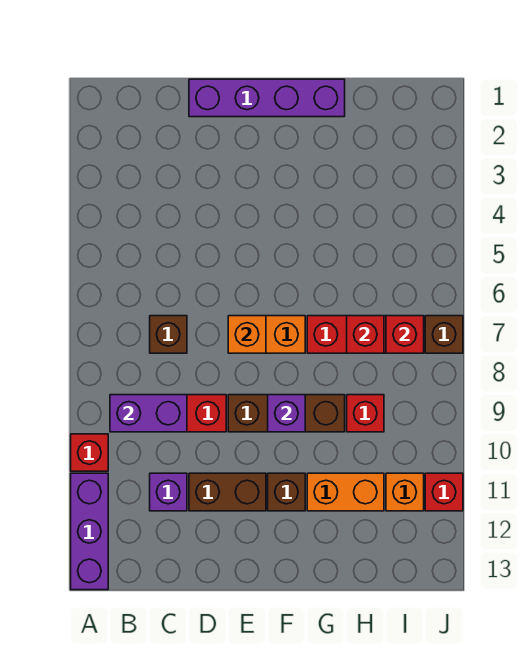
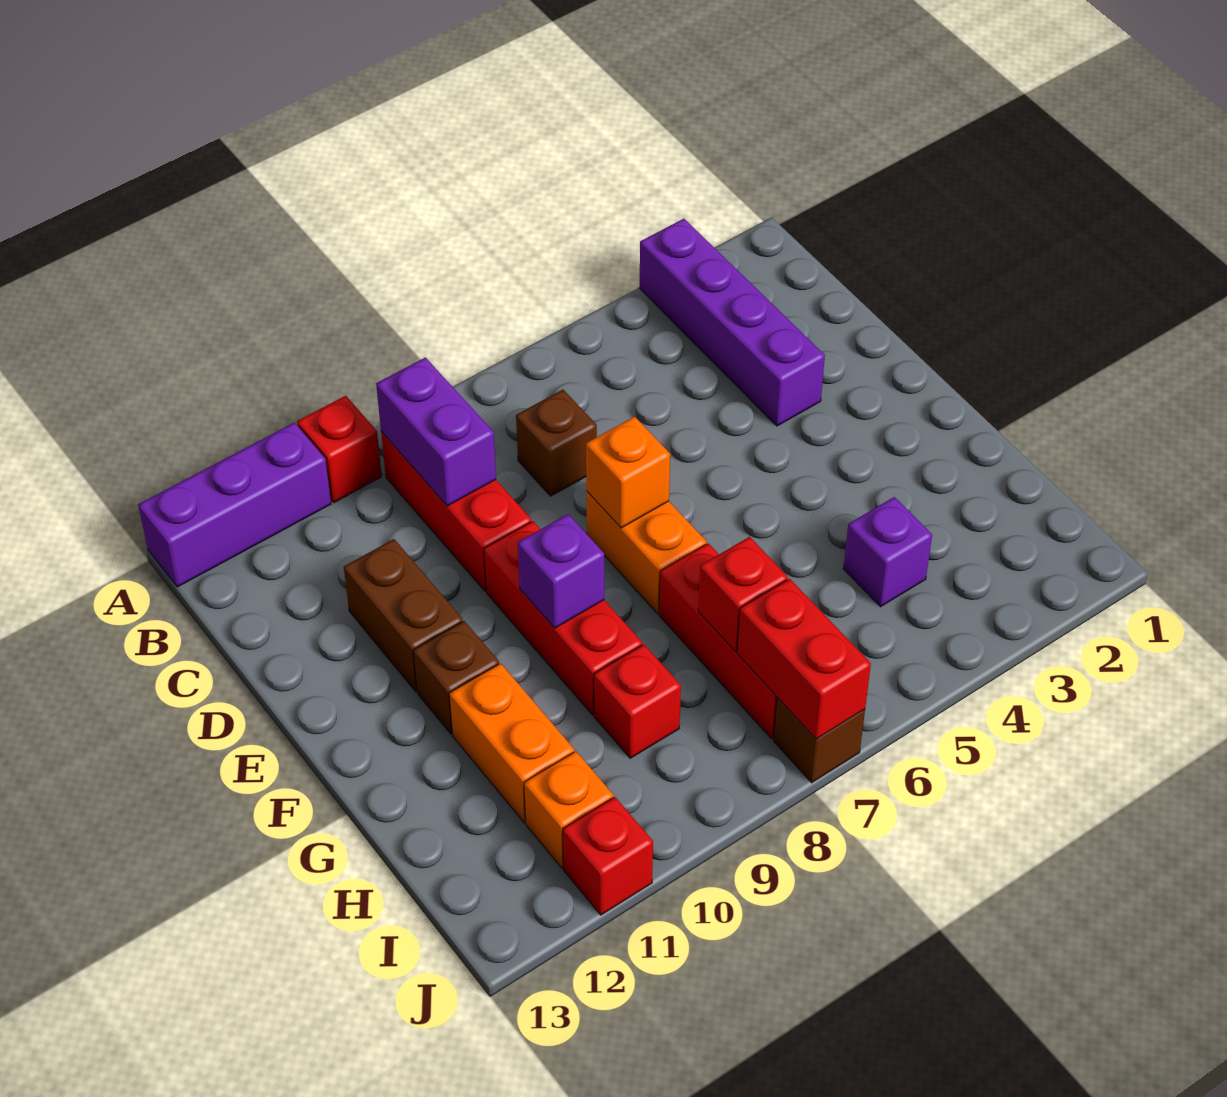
purple 1x1 brick [150,473,187,511] -> purple 1x1 brick moved to [843,497,932,607]
purple 1x4 brick [189,79,345,117] -> purple 1x4 brick moved to [640,219,825,426]
brown 1x3 brick [228,395,345,432] -> red 1x3 brick [484,521,642,715]
red 1x1 brick [386,316,424,353] -> red 1x2 brick [737,579,871,739]

